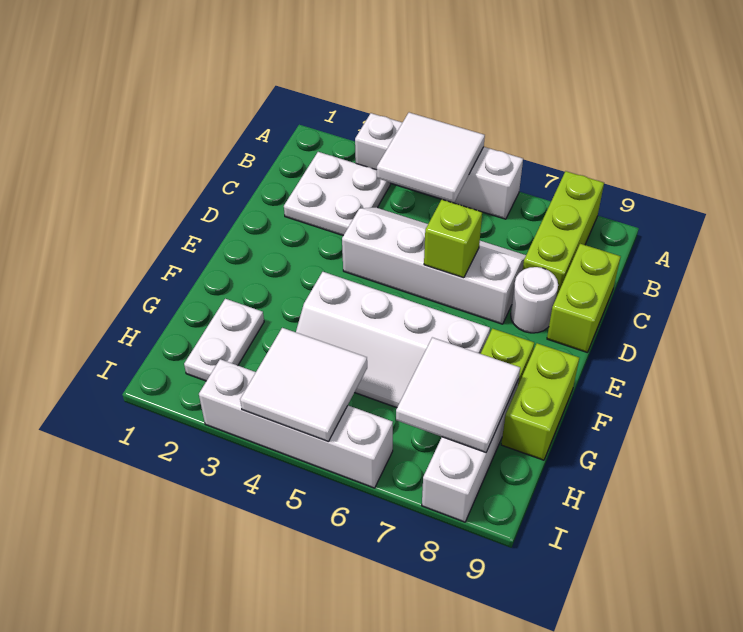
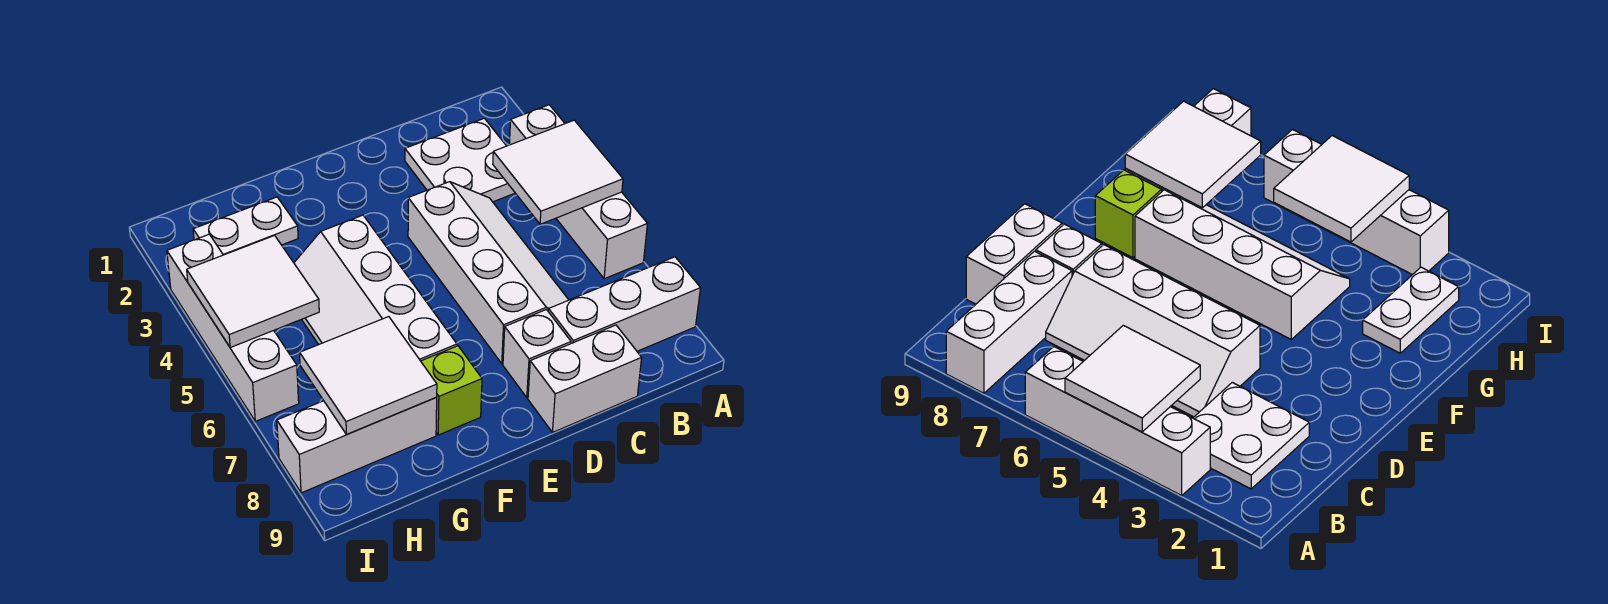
lime 1x3 brick [523,171,604,297] -> white 1x3 brick [548,257,700,351]
lime 1x2 brick [547,244,621,352] -> white 1x2 brick [528,325,642,433]
lime 1x1 brick [424,199,482,278] -> none
white 1x1 round brick [511,267,558,333] -> white 1x1 brick [503,310,571,398]
lime 1x2 brick [501,343,579,460] -> none

